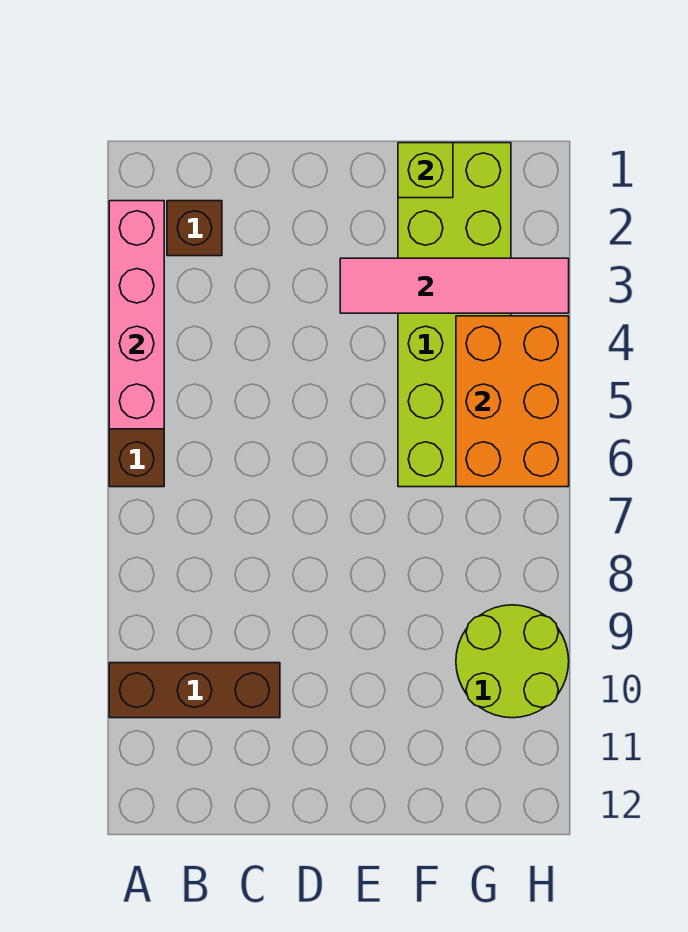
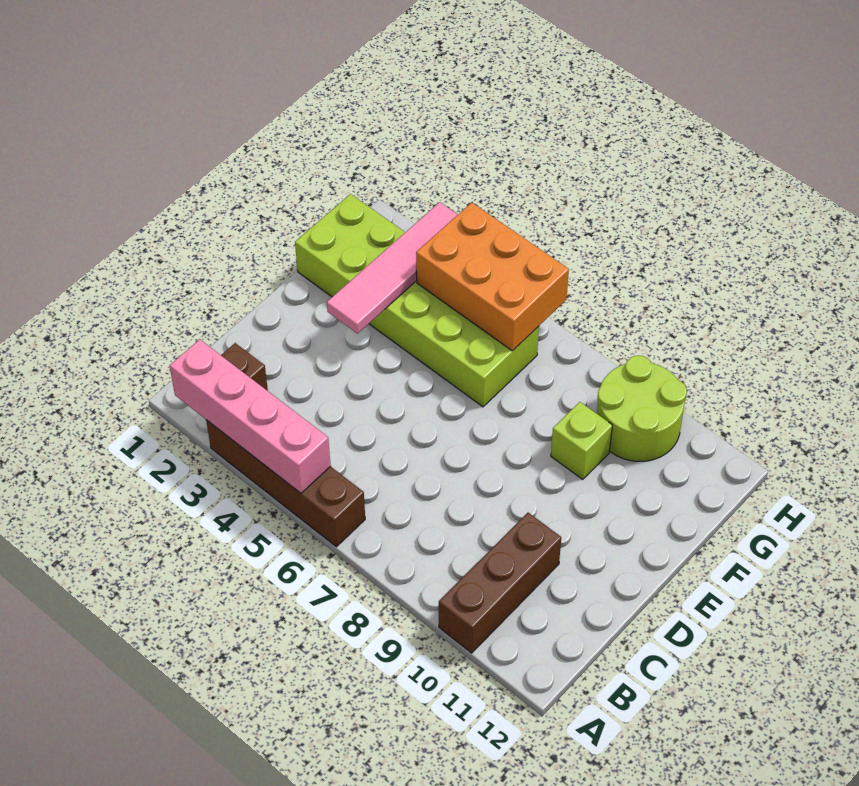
lime 1x1 brick [398,143,453,198] -> lime 1x1 brick moved to [551,402,612,480]

